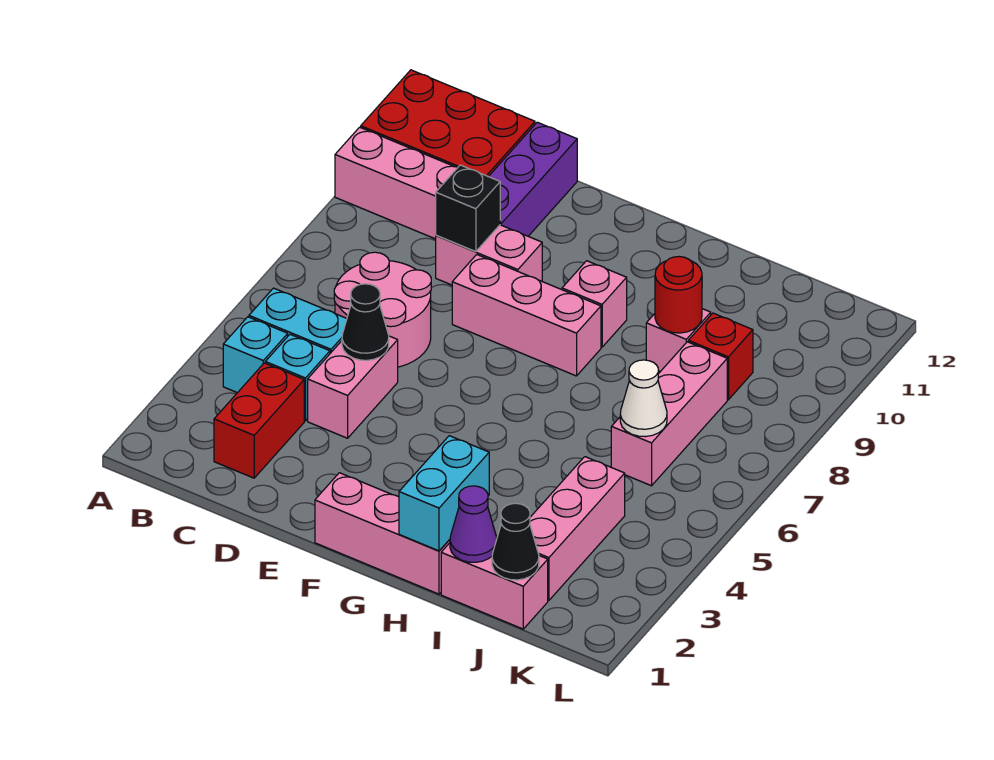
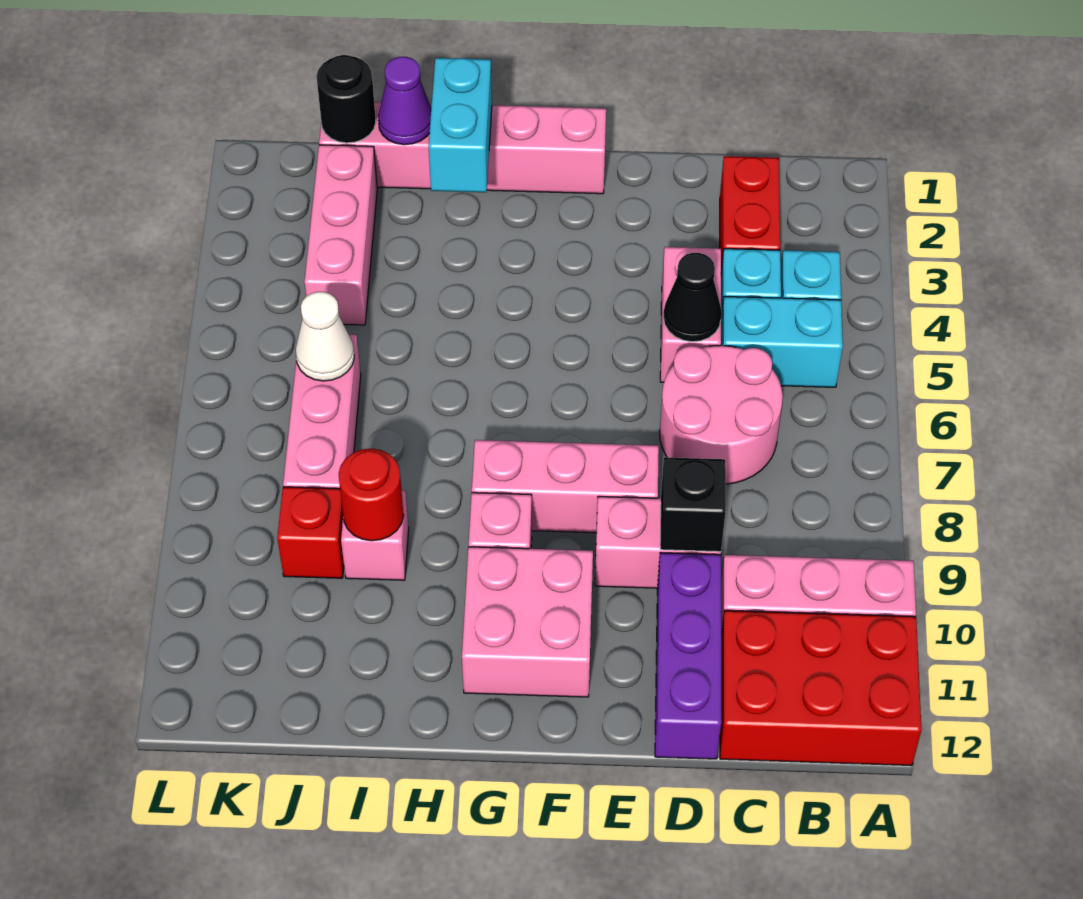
none -> pink 2x2 brick [462,547,593,697]
black 1x1 cone [492,503,539,580] -> black 1x1 round brick [317,55,376,143]

